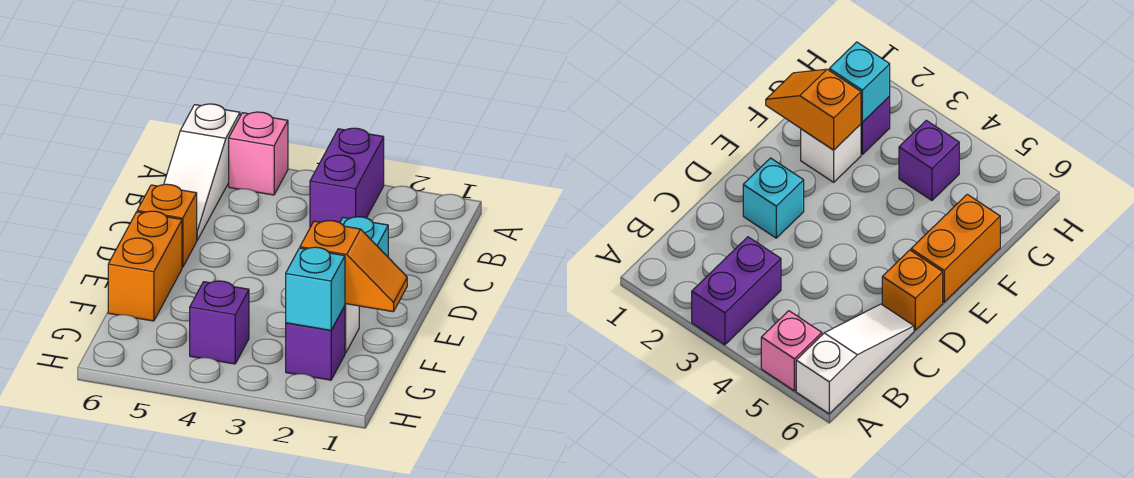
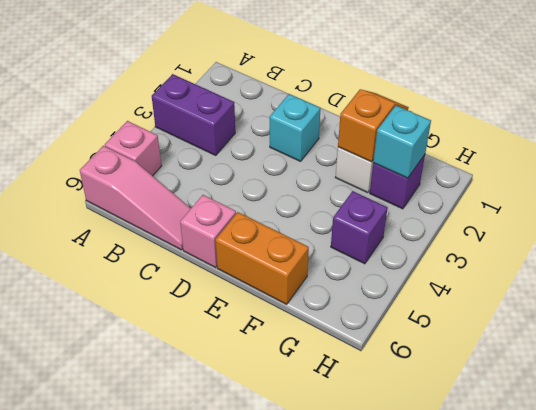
white 1x3 slope [164,104,240,240] -> pink 1x3 slope [80,146,191,250]
orange 1x1 brick [137,184,197,267] -> pink 1x1 brick [180,195,236,268]

